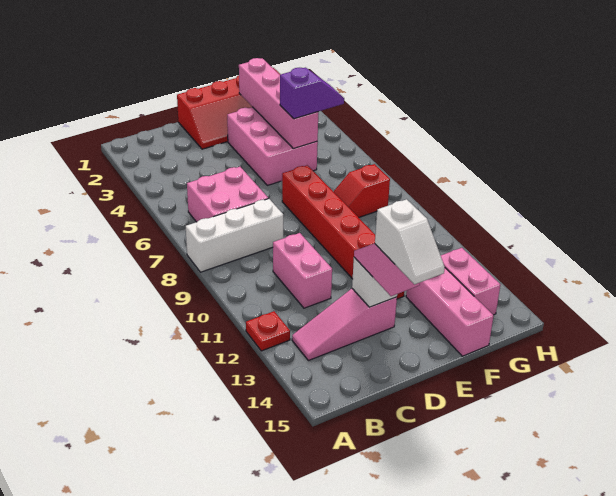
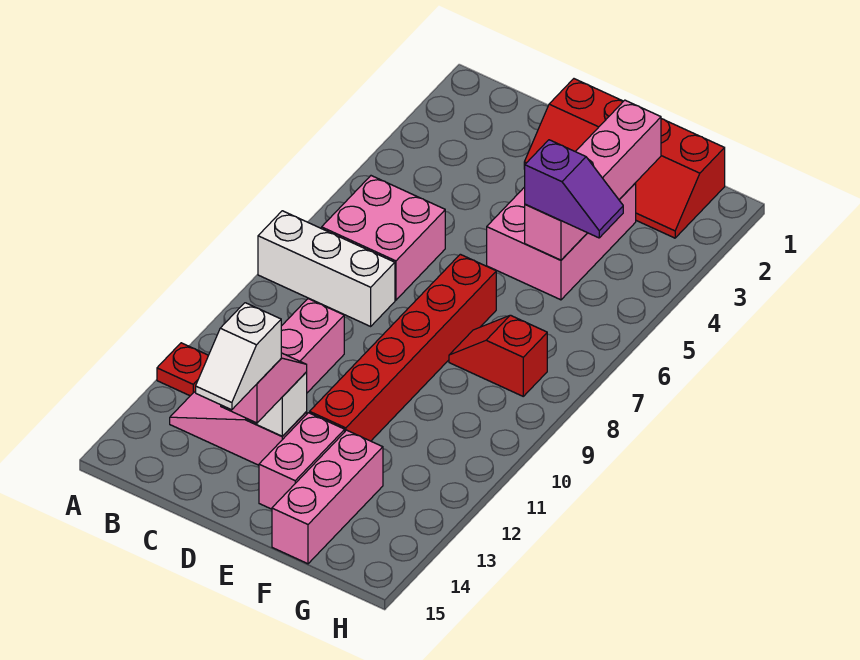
pink 1x2 brick [441,248,500,315] -> pink 1x2 brick moved to [259,413,345,509]

